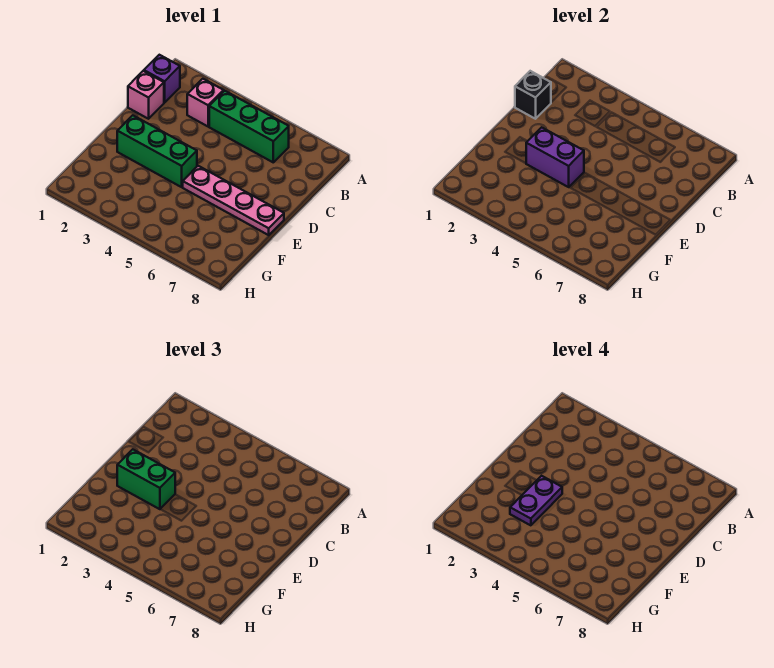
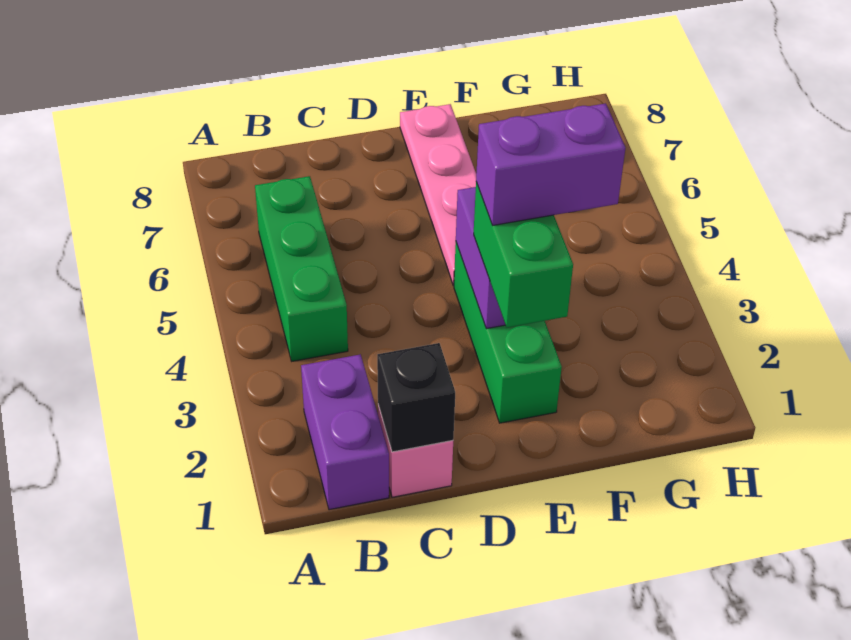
purple 1x1 brick [144,55,180,103] -> purple 1x2 brick [301,354,389,510]
pink 1x1 brick [187,79,223,126] -> none
purple 1x2 plate [510,476,562,525] -> purple 1x2 brick [476,103,625,226]

